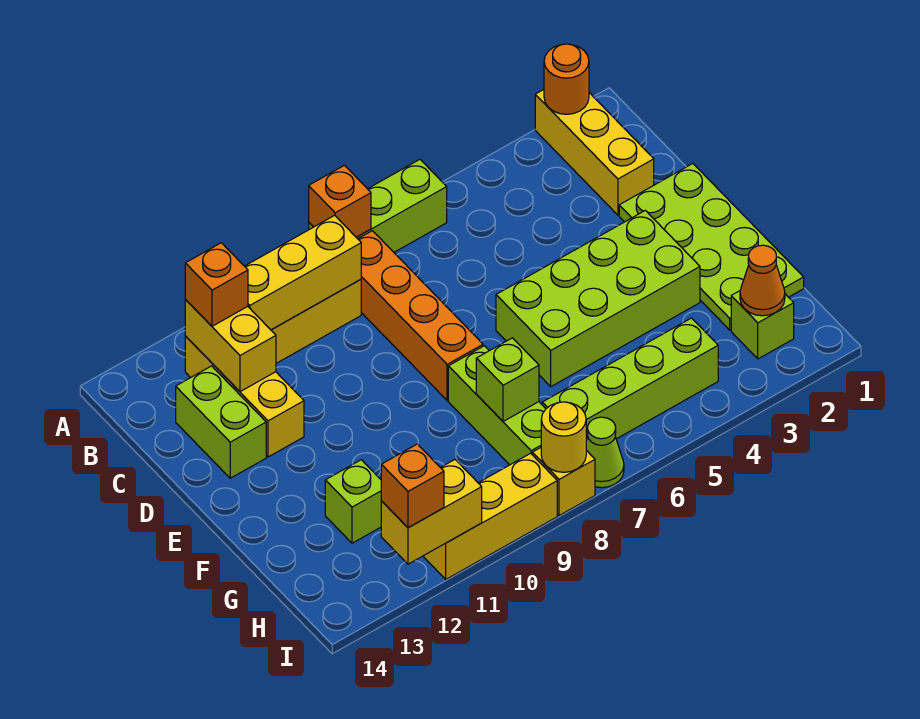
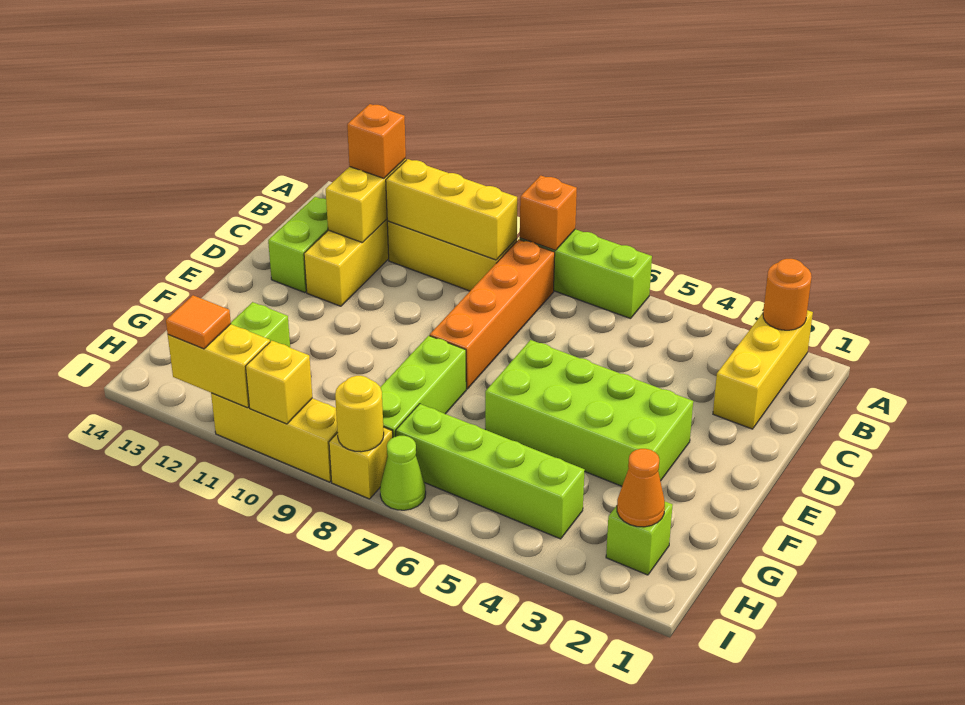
lime 2x4 plate [619,164,804,330] -> none
lime 1x1 brick [476,338,539,421] -> none
none -> yellow 1x1 brick [245,341,312,424]
orange 1x1 brick [381,444,444,528] -> orange 1x1 tile [166,295,231,349]

